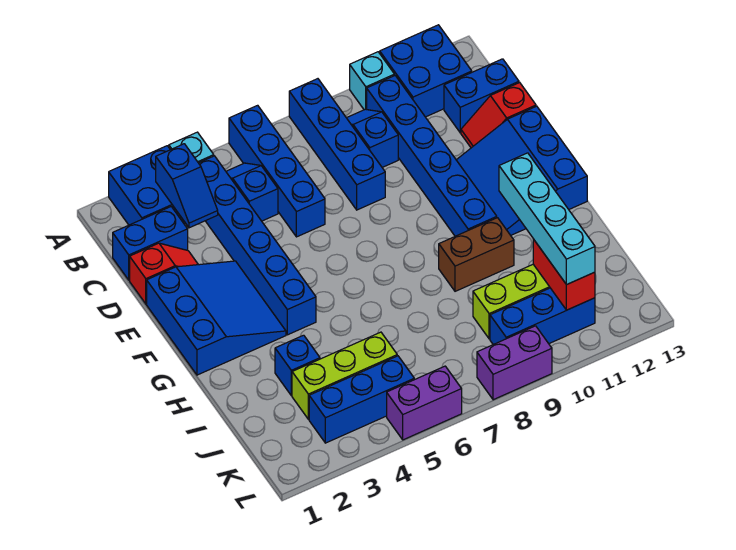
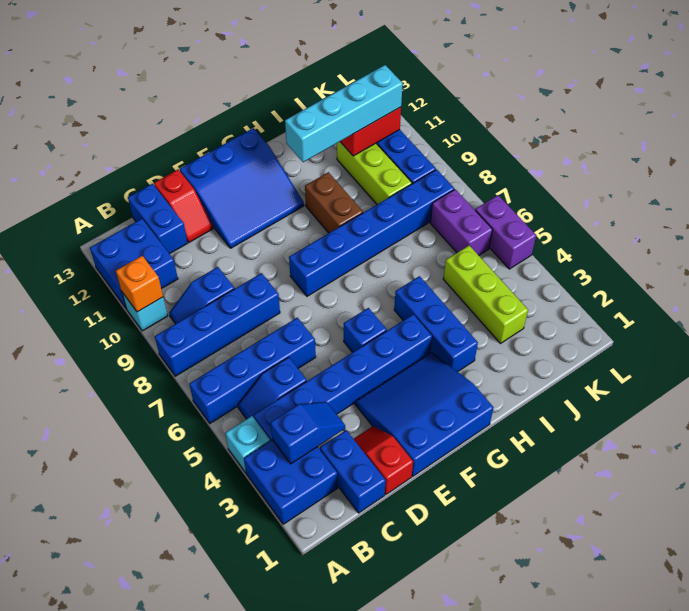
none -> orange 1x1 brick [116,256,163,312]
blue 1x6 brick [367,76,497,236] -> blue 1x6 brick moved to [289,169,454,296]
blue 1x1 brick [275,335,320,396] -> blue 1x1 brick moved to [344,308,387,352]
blue 1x3 brick [309,356,414,443] -> blue 1x3 brick moved to [394,276,478,372]
purple 1x2 brick [477,326,552,400] -> purple 1x2 brick moved to [430,189,492,255]

